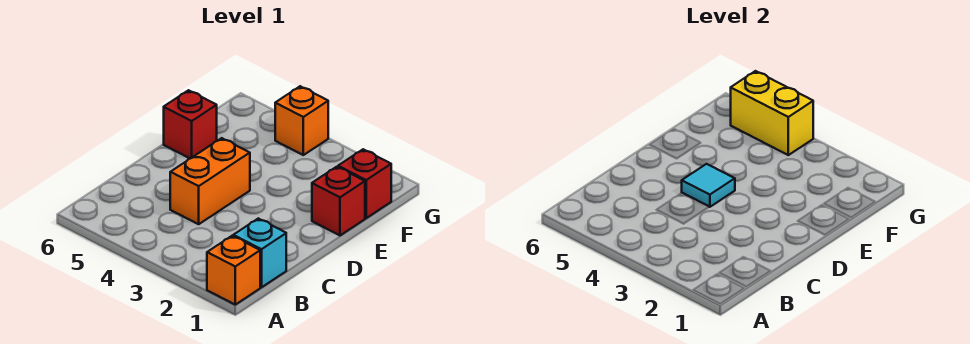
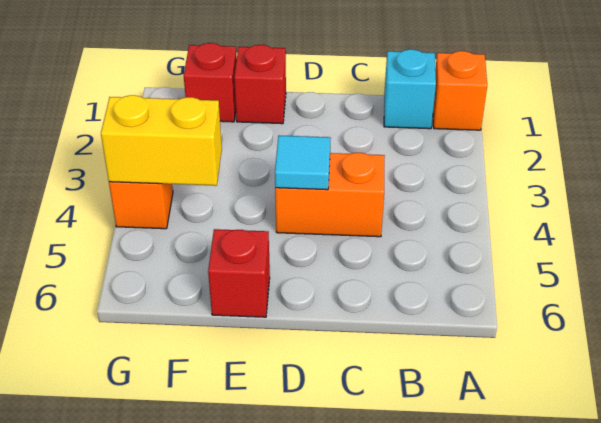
yellow 1x2 brick [731,71,813,155] -> yellow 1x2 brick turned to [101,95,222,186]

